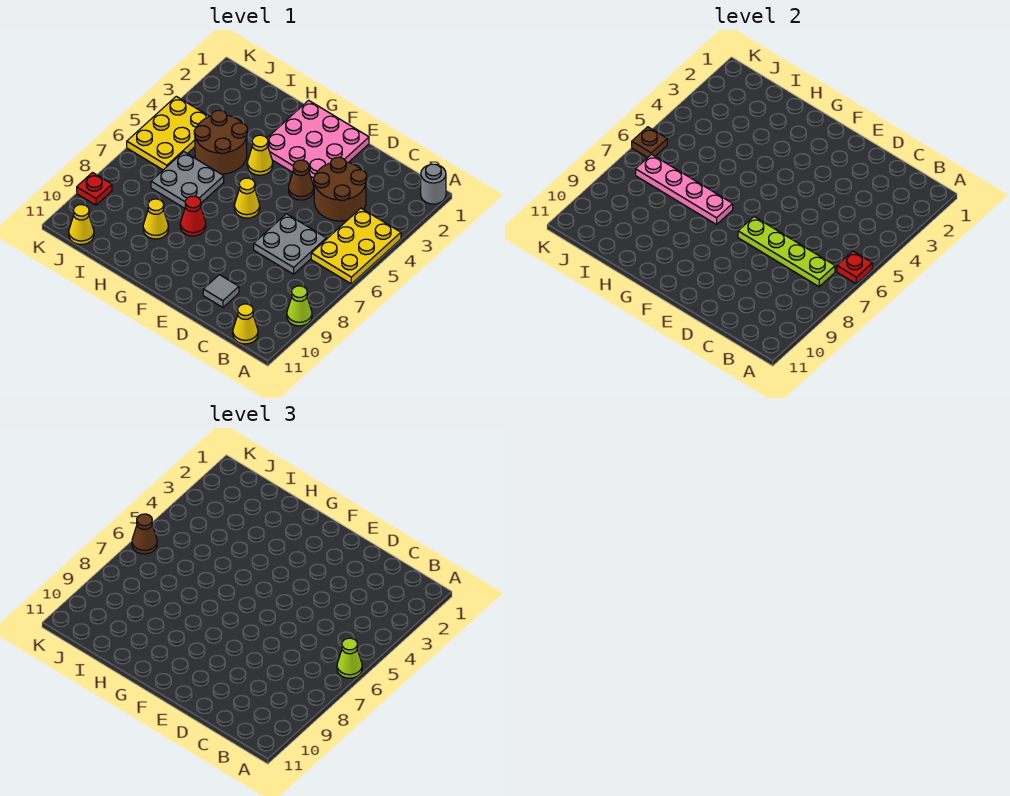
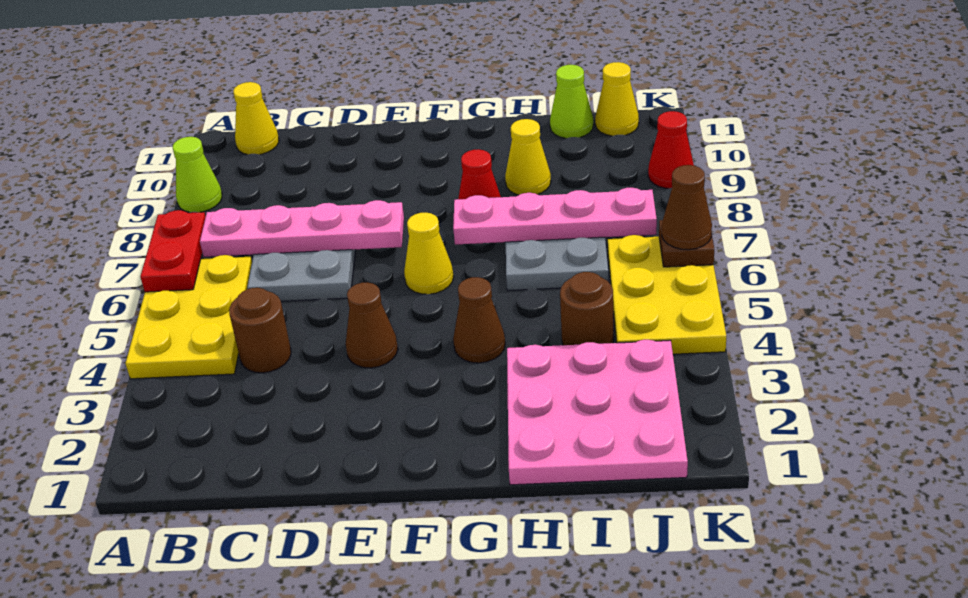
grey 1x1 round brick [421,164,446,204] -> none
red 1x1 plate [837,251,872,284] -> red 1x2 plate [140,210,206,292]
lime 1x1 cone [337,638,362,678] -> lime 1x1 cone moved to [550,65,593,138]
lime 1x4 plate [738,217,835,287] -> pink 1x4 plate [200,200,404,257]
brown 2x2 round brick [314,157,367,221] -> brown 1x1 round brick [229,288,291,373]
grey 1x1 tile [203,275,239,307] -> none
pink 3x3 plate [267,100,369,185] -> pink 3x3 plate moved to [507,340,688,485]
yellow 1x1 cone [247,135,273,175] -> brown 1x1 cone [453,277,505,363]
brown 2x2 round brick [194,110,247,174] -> brown 1x1 round brick [560,272,614,345]
red 1x1 plate [77,173,112,205] -> red 1x1 cone [648,111,694,189]

